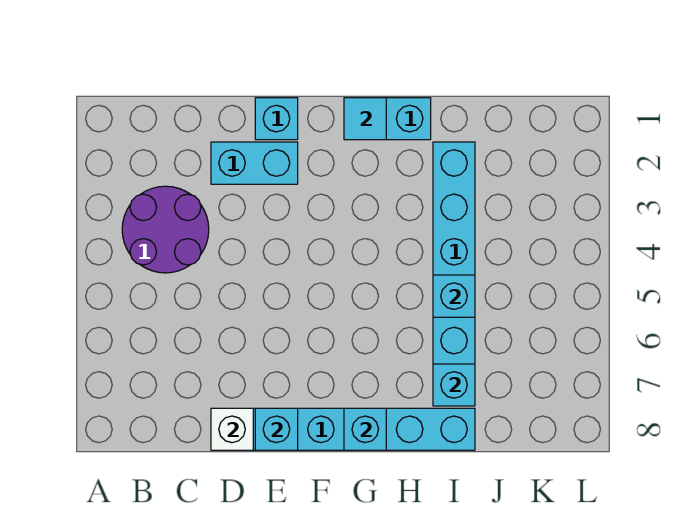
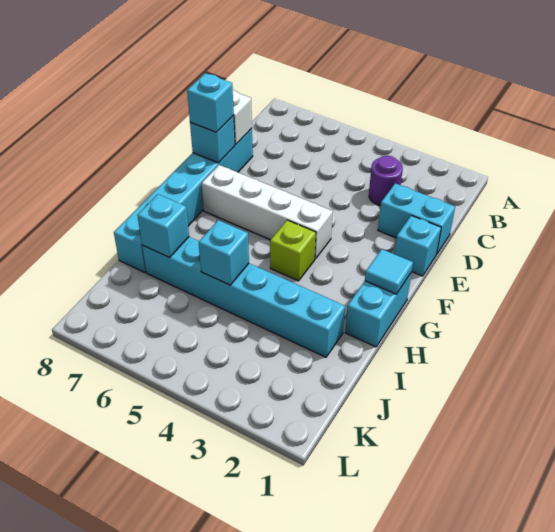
purple 2x2 round brick [122,186,209,273] -> purple 1x1 round brick [369,156,403,206]
cyan 1x2 brick [211,142,298,184] -> cyan 1x2 brick turned to [378,183,455,254]
none -> white 1x4 brick [202,165,333,259]
none -> lime 1x1 brick [270,220,316,281]
cyan 1x1 brick [344,408,386,450] -> cyan 1x1 brick moved to [187,73,234,132]

